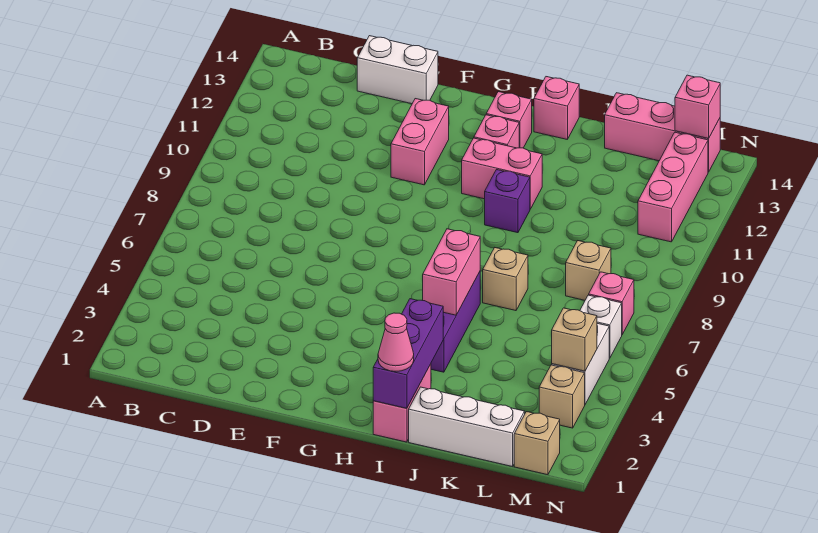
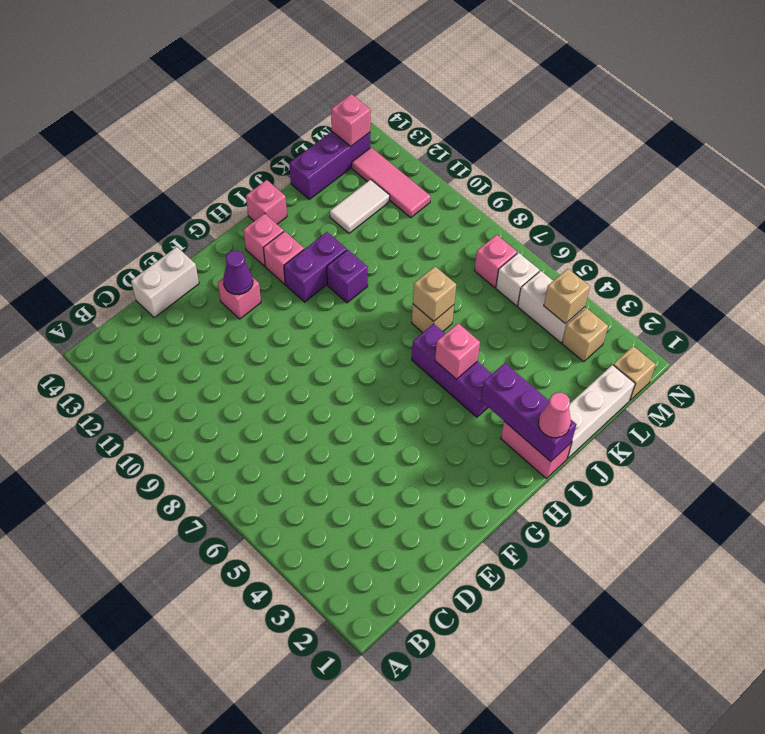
pink 1x2 brick [391,99,449,185] -> pink 1x1 brick [218,277,261,319]
none -> purple 1x1 cone [223,251,253,295]
pink 1x2 brick [462,138,542,209] -> purple 1x2 brick [284,232,347,302]
pink 1x2 brick [423,229,480,315] -> pink 1x1 brick [435,323,480,379]
none -> white 1x2 tile [330,179,390,233]
pink 1x3 brick [605,93,720,172] -> purple 1x3 brick [289,131,370,199]
tan 1x1 brick [566,241,611,300] -> tan 1x1 brick moved to [413,267,456,321]
pink 1x3 brick [638,132,708,242] -> pink 1x3 tile [352,147,431,218]

